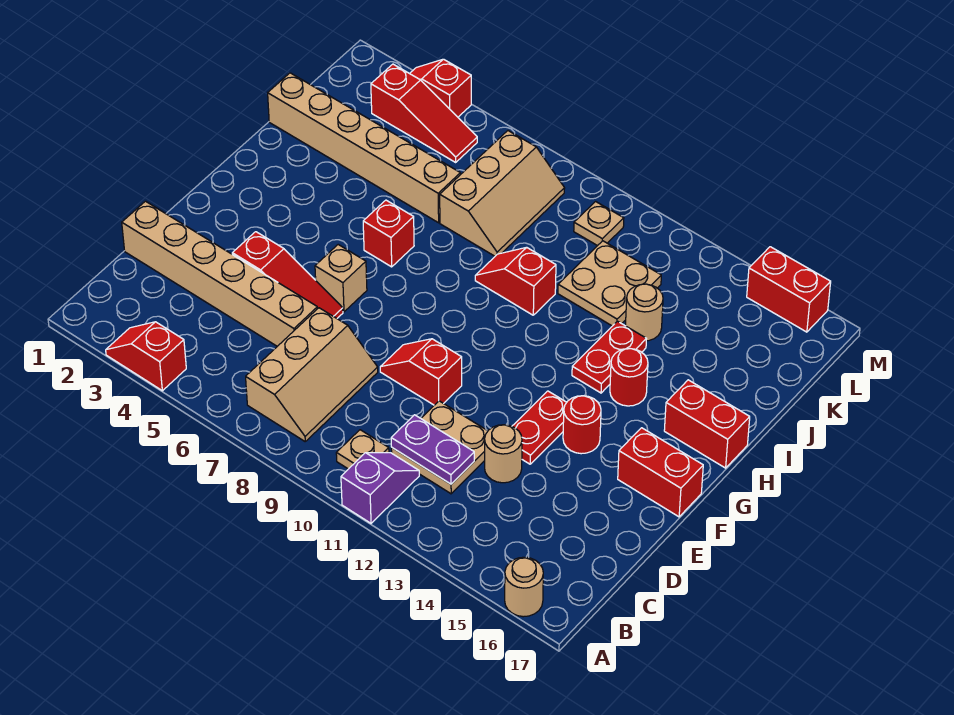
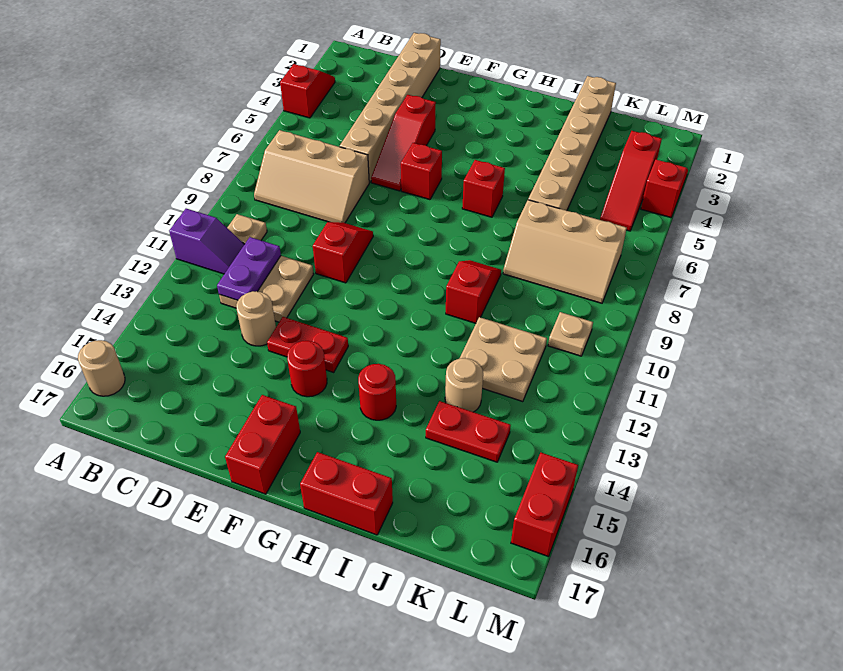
tan 1x1 brick [315,245,367,312] -> red 1x1 brick [401,143,442,200]
red 1x2 plate [572,321,646,393] -> red 1x2 plate moved to [426,401,511,462]
red 1x2 brick [664,380,750,468] -> red 1x2 brick turned to [300,452,393,535]

